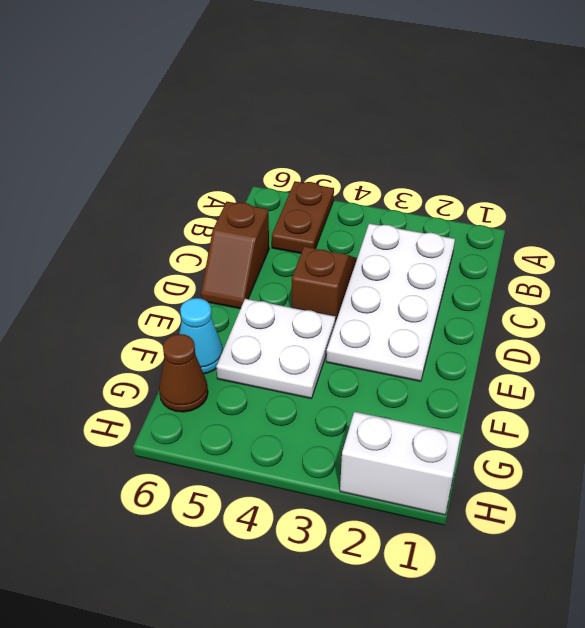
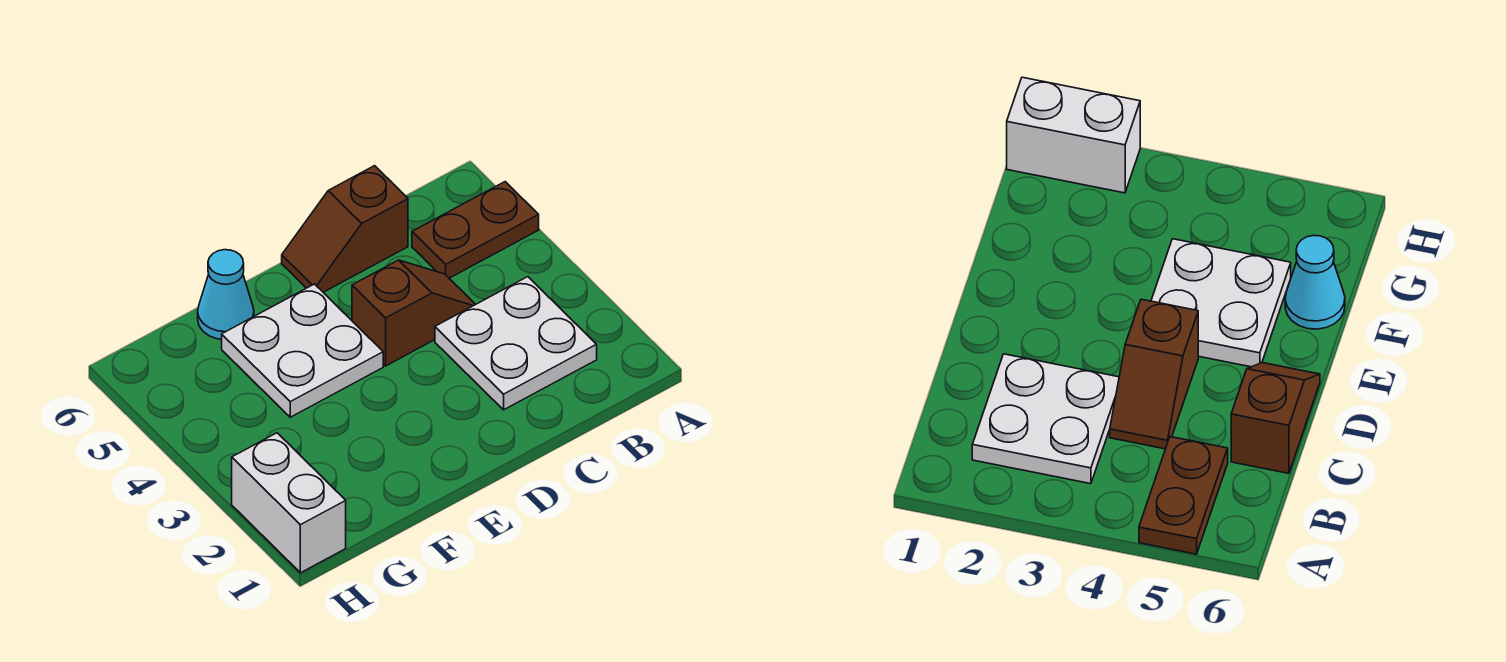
white 2x4 plate [326,224,455,381] -> white 2x2 plate [435,277,597,410]
brown 1x1 cone [159,334,208,412] -> none

